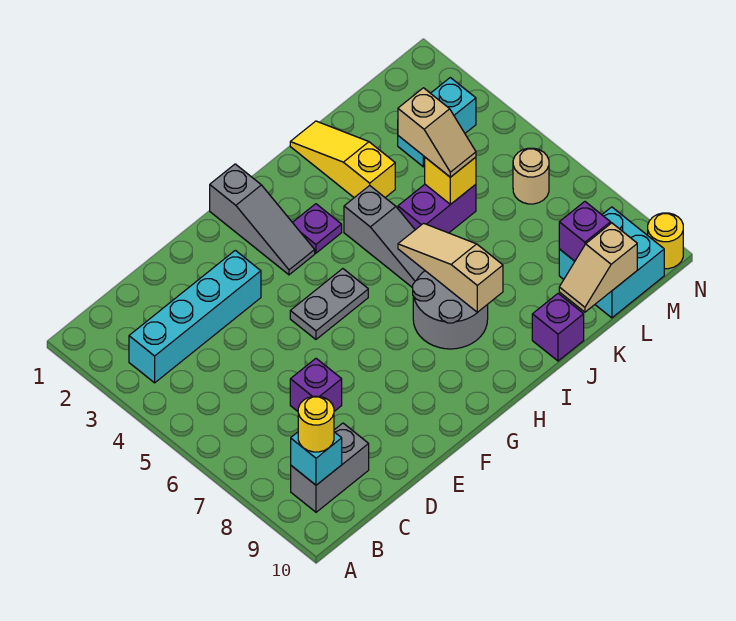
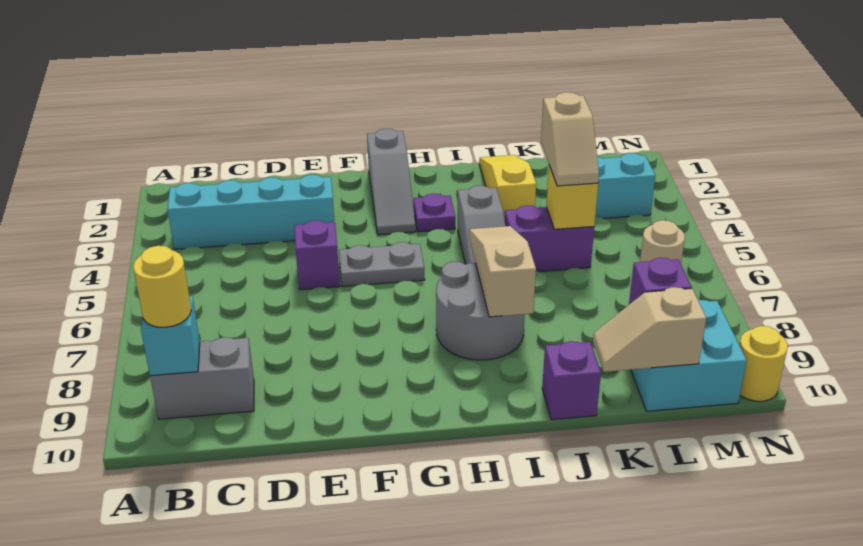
purple 1x1 brick [290,359,342,411] -> purple 1x1 brick moved to [294,220,340,290]

